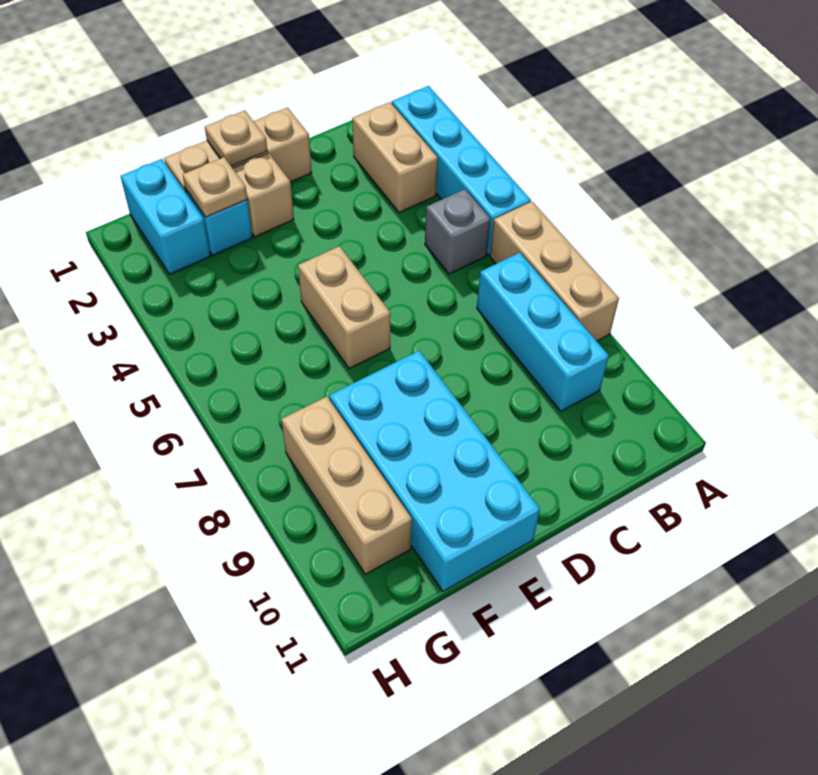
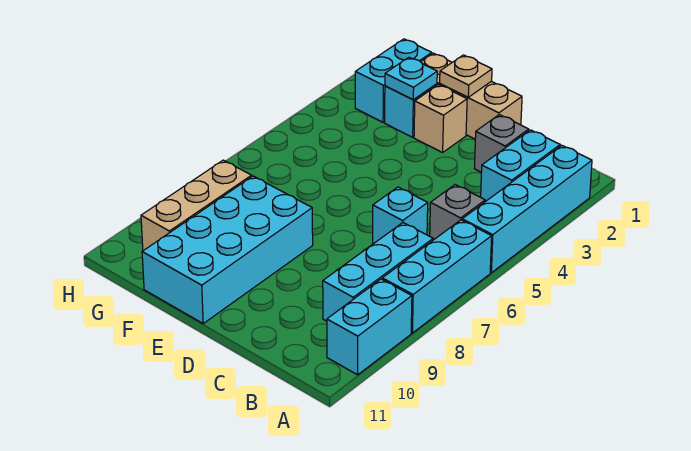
tan 1x3 brick [490,202,619,341] -> cyan 1x3 brick [382,220,492,333]
none -> cyan 1x2 brick [327,279,412,375]
tan 1x2 brick [352,102,438,213] -> cyan 1x2 brick [481,130,560,202]
none -> grey 1x1 brick [474,115,529,172]
none -> cyan 1x1 brick [373,187,428,244]
tan 1x2 brick [298,246,390,368] -> none
tan 1x1 plate [183,157,247,217] -> cyan 1x1 plate [385,57,437,100]

